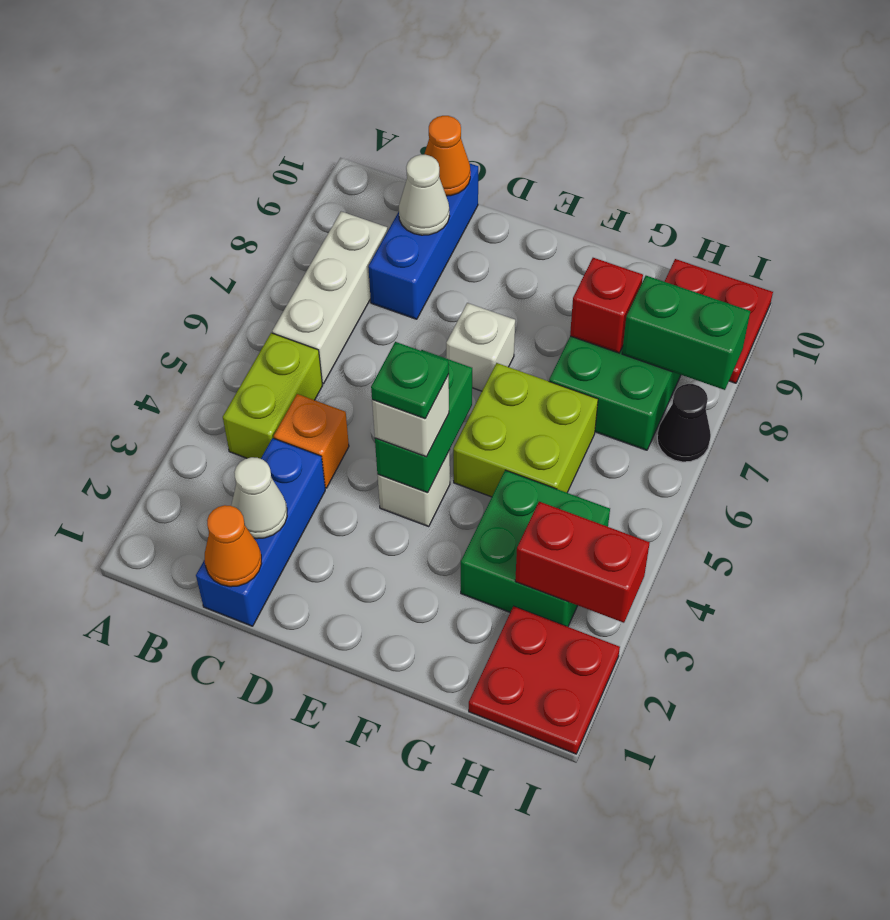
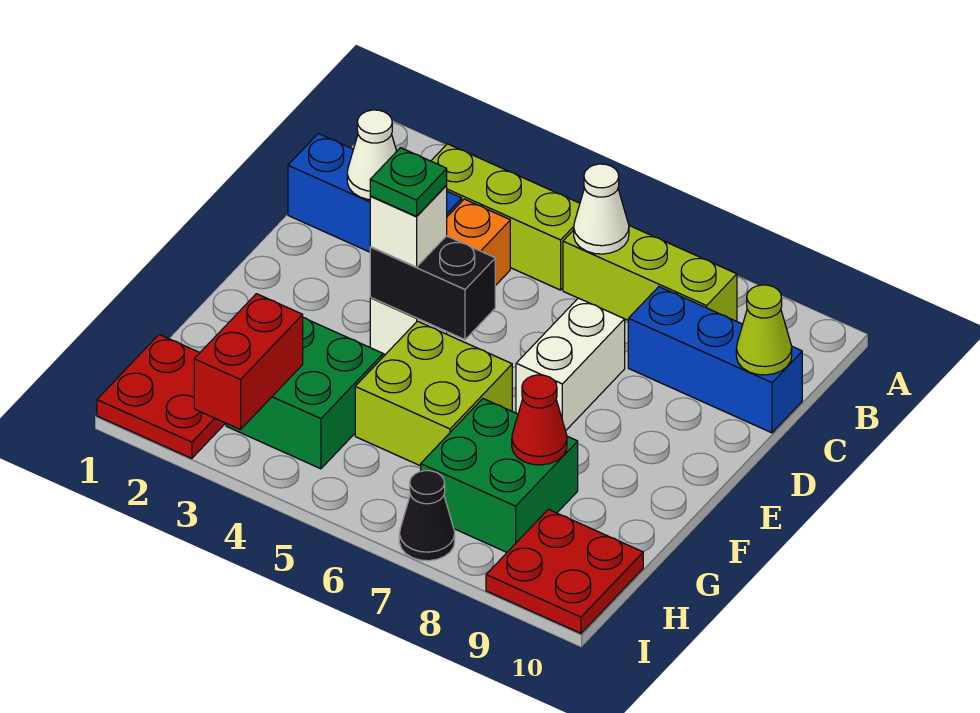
lime 1x2 brick [223,333,322,459] -> lime 1x3 brick [431,144,580,290]
white 1x3 brick [272,211,387,384] -> lime 1x3 brick [563,226,737,321]
orange 1x1 cone [205,505,262,587] -> none
white 1x1 cone [399,155,450,235] -> white 1x1 cone moved to [574,164,629,254]
orange 1x1 cone [424,116,470,196] -> lime 1x1 cone [736,285,792,375]
green 1x2 brick [375,350,472,493] -> black 1x2 brick [370,236,495,340]
white 1x1 brick [446,303,515,391] -> white 1x2 brick [516,298,625,431]
red 1x1 brick [570,258,643,353] -> red 1x1 cone [512,375,567,465]
green 1x2 brick [622,276,750,390] -> none

